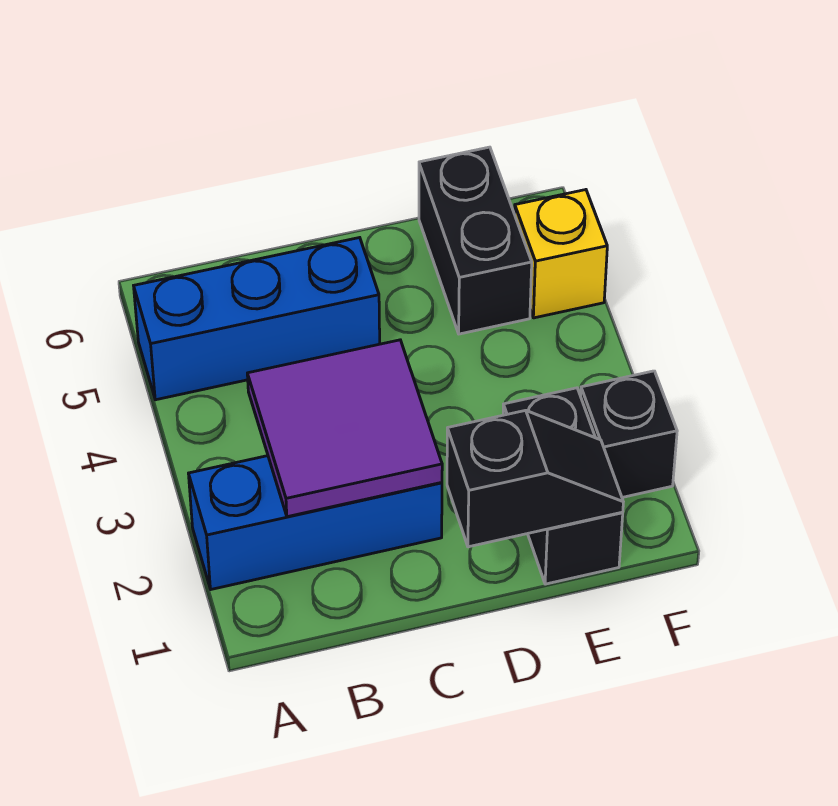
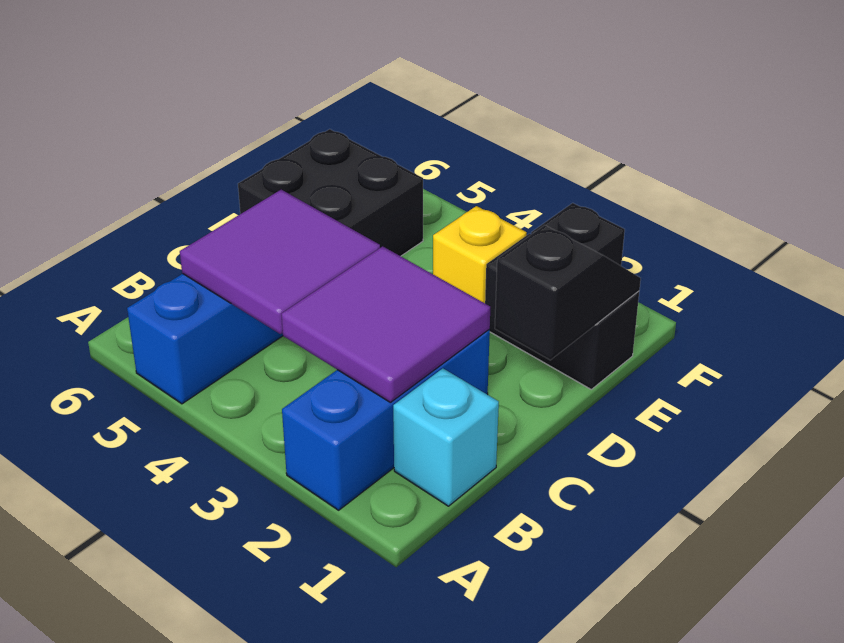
none -> cyan 1x1 brick [393,368,499,506]
none -> purple 2x2 tile [180,190,380,334]
black 1x2 brick [419,147,532,334] -> black 2x2 brick [238,129,423,256]
yellow 1x1 brick [515,190,607,318] -> yellow 1x1 brick moved to [433,206,527,303]

